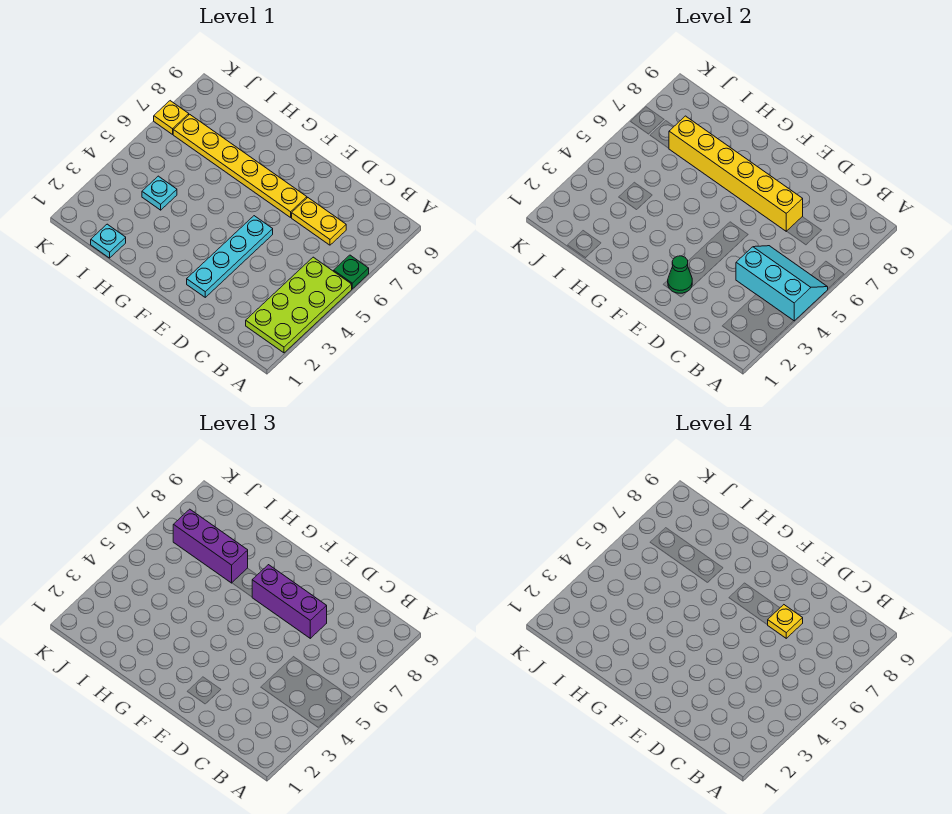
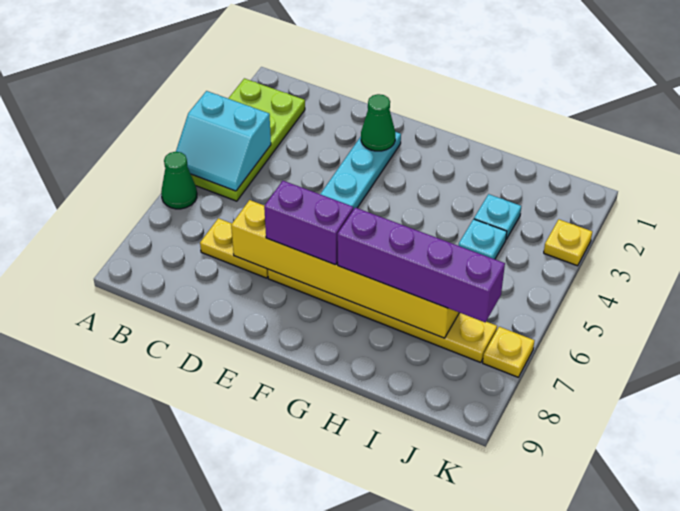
cyan 2x3 slope [736,246,828,321] -> cyan 2x2 slope [176,91,271,191]
green 1x1 plate [334,255,369,289] -> green 1x1 cone [161,152,197,209]
purple 1x3 brick [252,565,327,638] -> purple 1x2 brick [264,181,353,265]
yellow 1x1 plate [768,605,803,638] -> yellow 1x1 plate moved to [544,220,592,266]
purple 1x3 brick [173,509,248,583] -> purple 1x4 brick [337,208,505,322]
cyan 1x1 plate [91,224,126,258] -> cyan 1x1 plate moved to [474,194,521,239]

